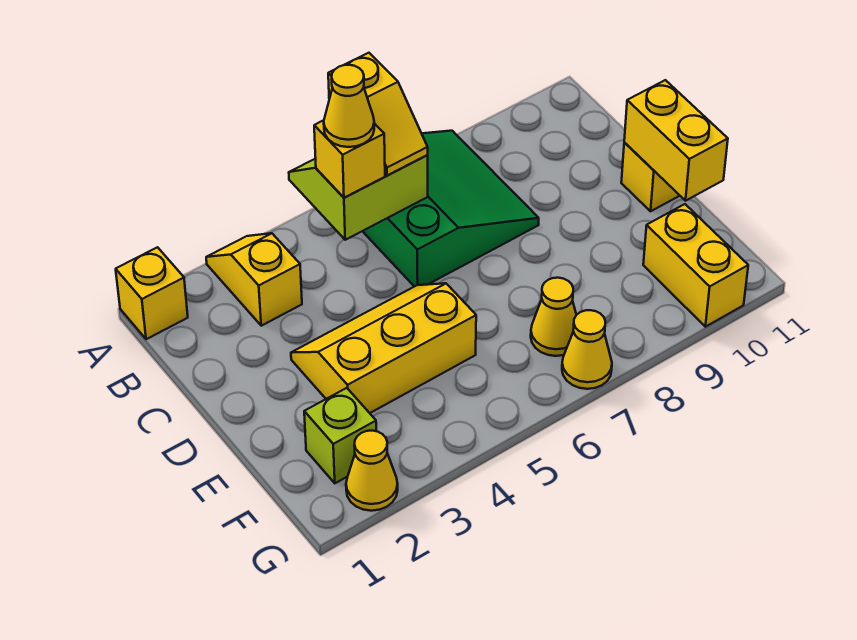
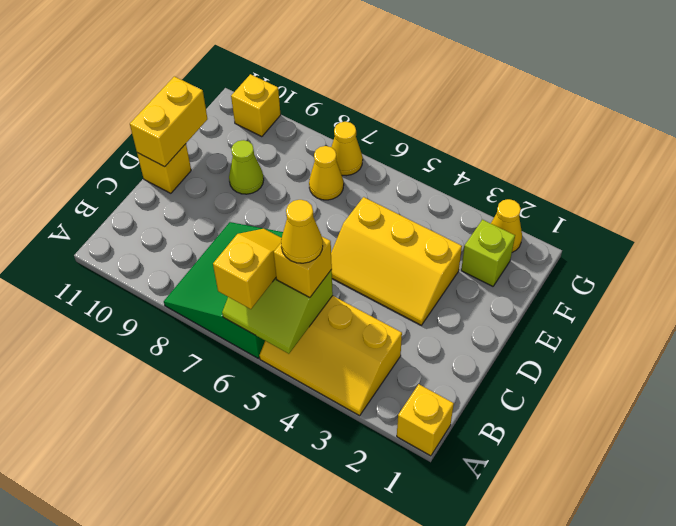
yellow 1x2 slope [206,233,302,326] -> yellow 2x3 slope [259,296,402,416]
none -> lime 1x1 cone [229,140,264,194]
yellow 1x2 brick [643,204,748,327] -> yellow 1x1 brick [231,74,281,137]

